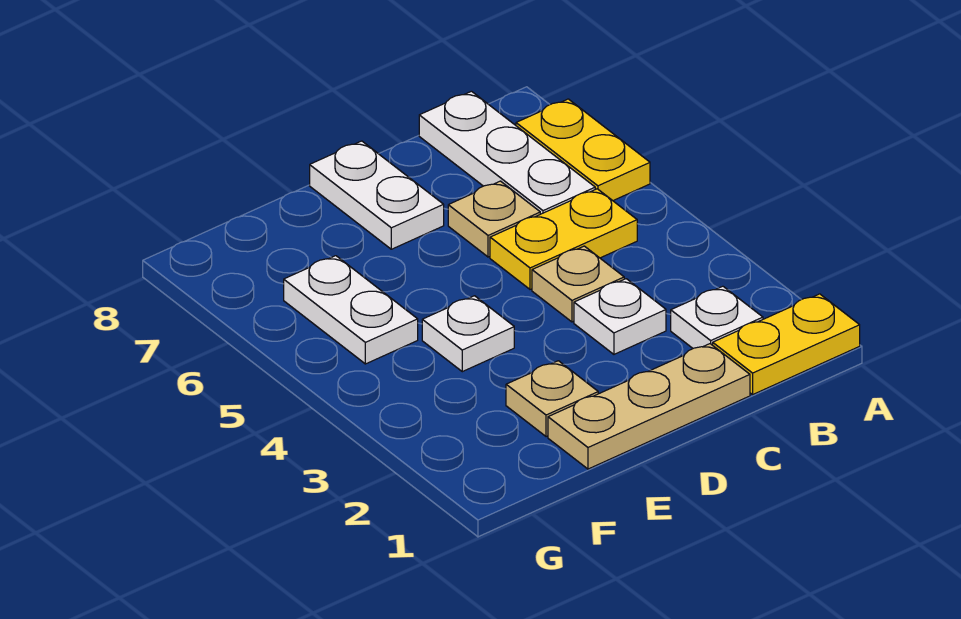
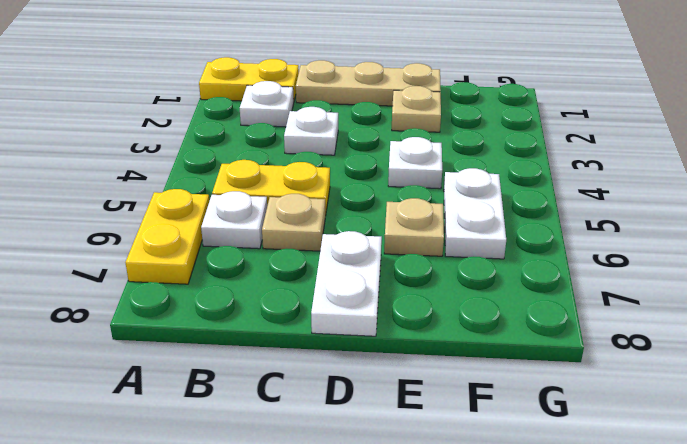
white 1x3 plate [419,91,595,214] -> white 1x1 plate [201,191,267,249]
tan 1x1 plate [532,246,624,322] -> tan 1x1 plate moved to [384,198,444,256]

